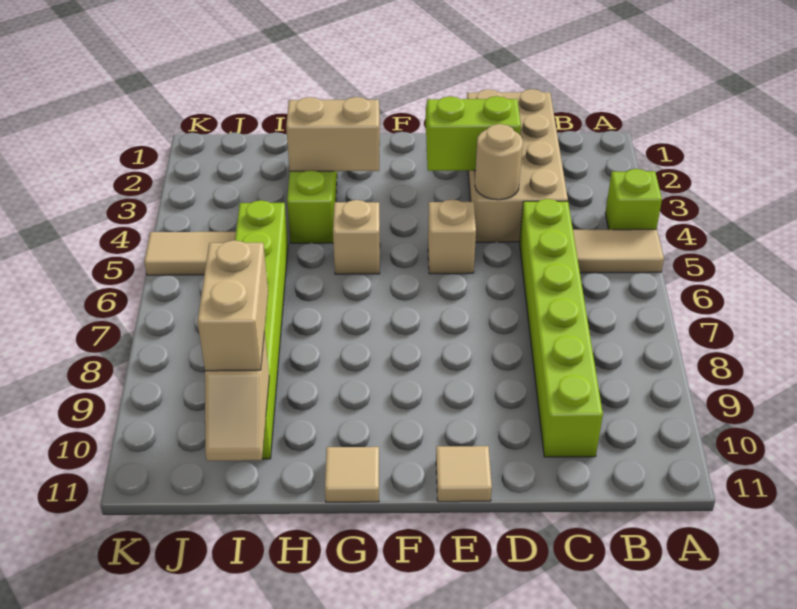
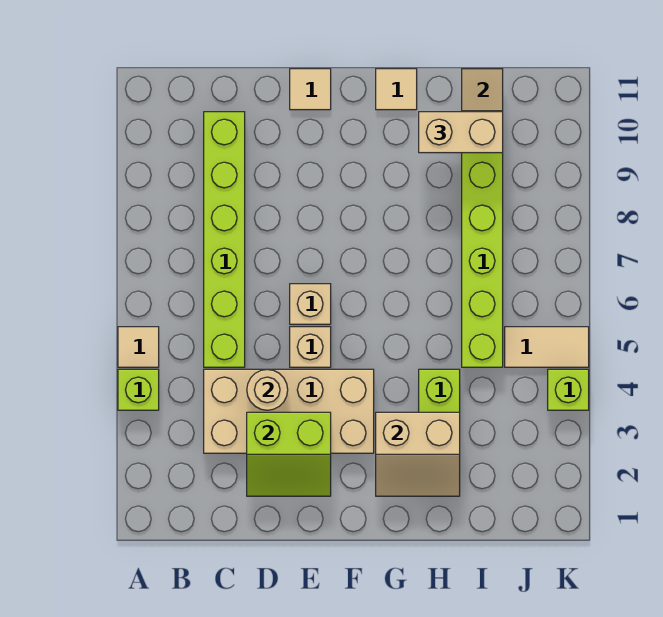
tan 1x2 tile [573,229,664,273] -> tan 1x1 tile [118,327,159,367]
tan 2x4 brick [467,89,568,242] -> tan 2x4 brick turned to [204,369,374,453]
tan 1x1 brick [333,200,380,274] -> tan 1x1 brick moved to [290,284,331,324]
tan 1x2 brick [197,240,268,371] -> tan 1x2 brick turned to [419,112,503,153]
none -> lime 1x1 brick [548,369,589,410]

